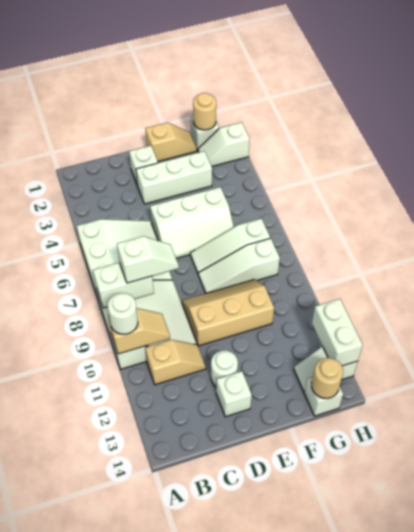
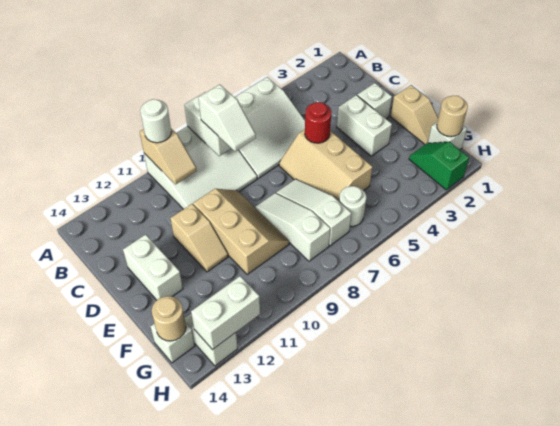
tan 1x2 slope [145,340,206,385] -> tan 1x2 slope moved to [170,204,228,272]
white 1x3 brick [136,151,212,204] -> white 1x2 brick [337,95,392,156]
white 2x3 slope [150,187,234,258] -> tan 2x3 slope [279,129,372,201]
none -> red 1x1 round brick [305,102,331,143]
white 1x1 round brick [211,350,238,386] -> white 1x1 round brick moved to [339,186,366,227]
white 1x1 brick [216,371,252,417] -> white 1x2 brick [123,234,183,300]
white 1x2 slope [198,122,250,166] -> green 1x2 slope [409,142,469,190]

